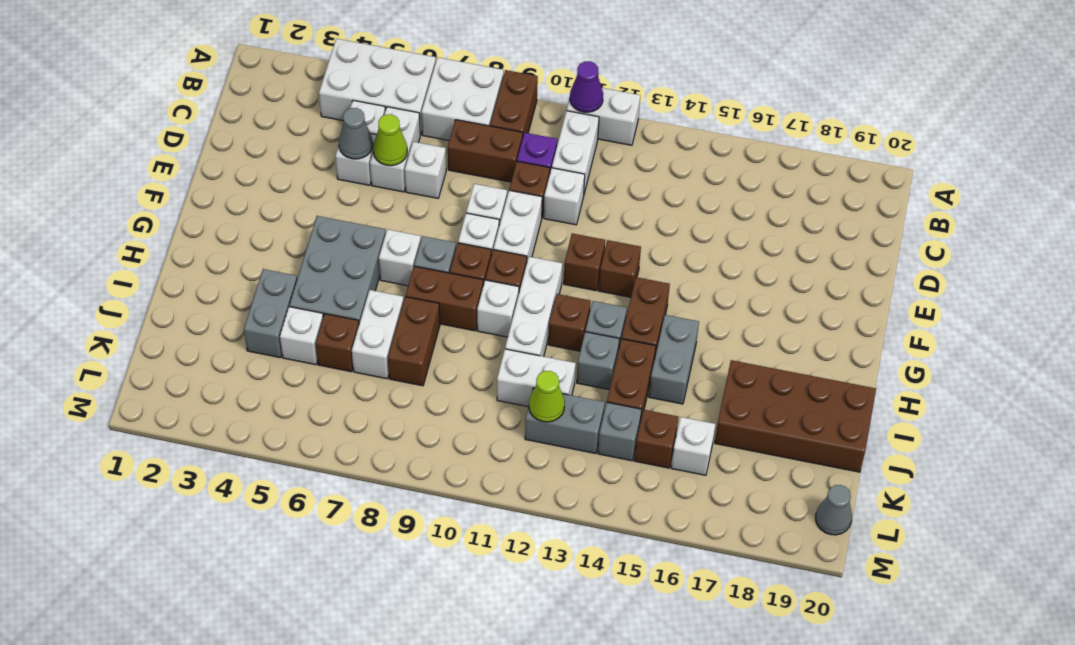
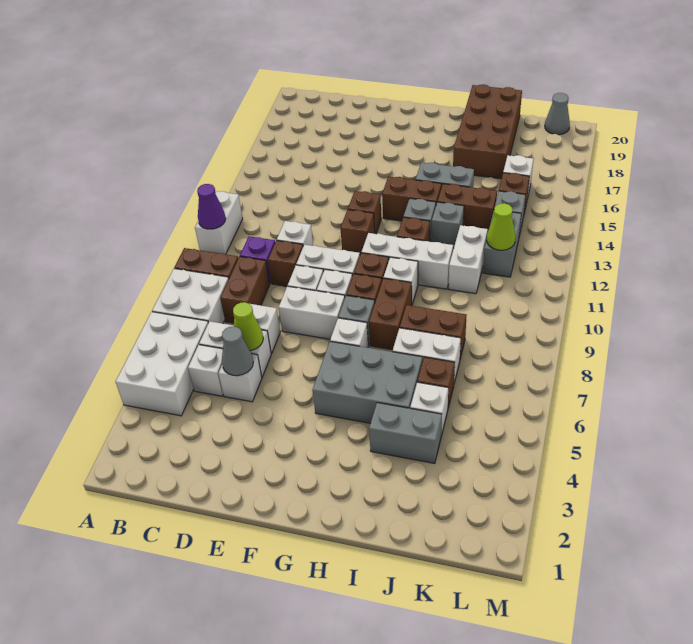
white 1x2 brick [552,111,599,193] -> white 1x2 brick moved to [279,286,345,339]

